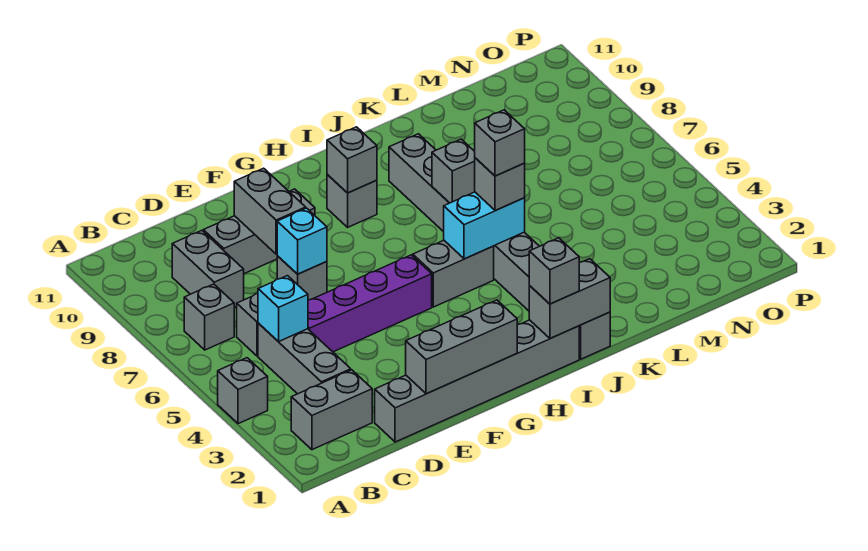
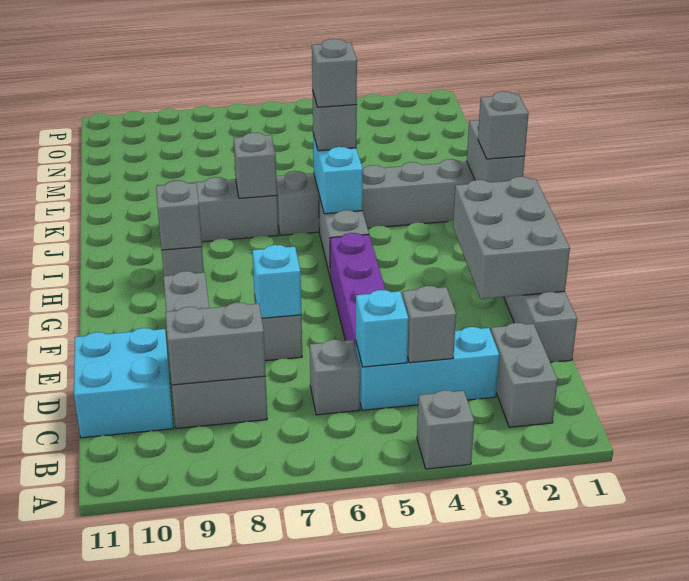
grey 1x1 brick [184,284,234,350] -> grey 1x1 brick moved to [402,286,456,363]
grey 1x3 brick [258,323,351,394] -> cyan 1x3 brick [356,327,499,410]
none -> cyan 2x2 brick [74,328,173,438]
grey 1x3 brick [406,300,517,394] -> grey 2x3 brick [453,177,570,299]
grey 1x2 brick [234,168,306,254] -> grey 1x2 brick moved to [165,302,266,385]

